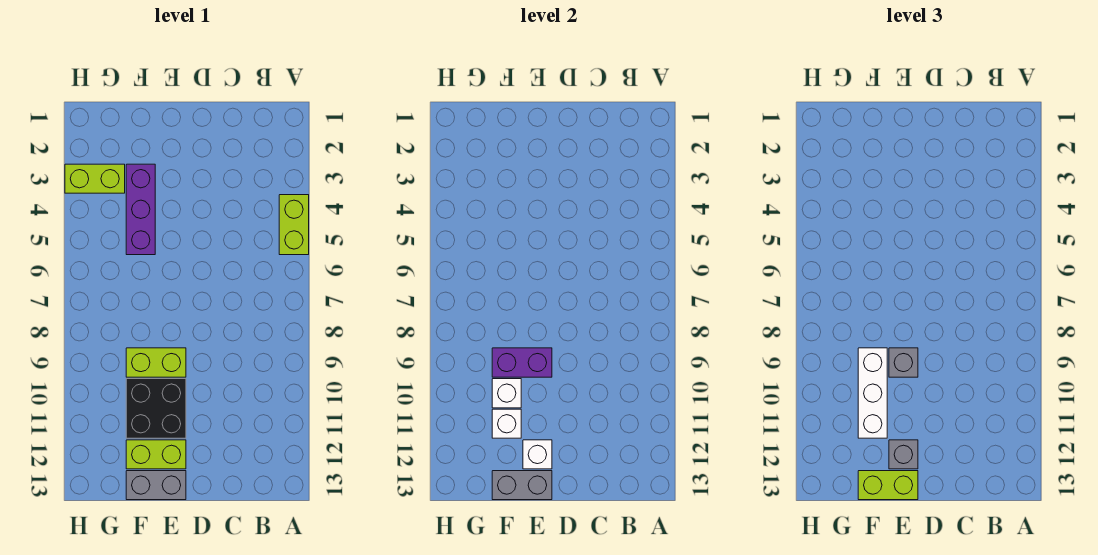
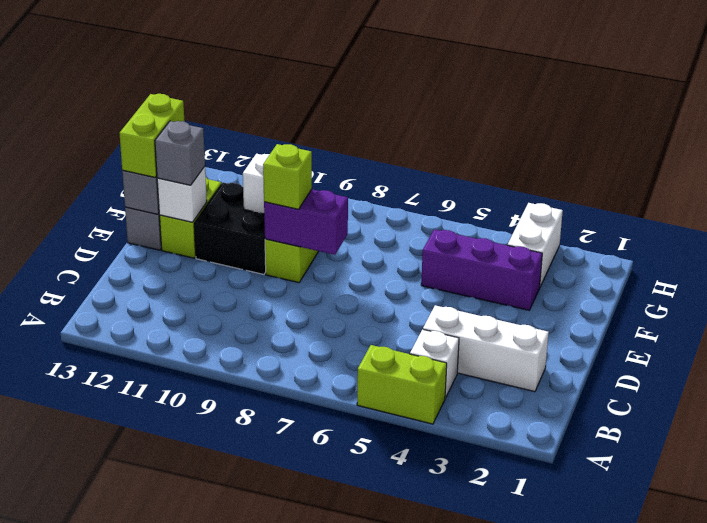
purple 1x2 brick [492,348,552,377] -> purple 1x2 brick turned to [264,189,348,255]
grey 1x1 brick [889,348,918,377] -> lime 1x1 brick [263,144,312,209]
white 1x3 brick [858,348,887,438] -> white 1x3 brick moved to [423,305,549,392]
white 1x1 brick [492,409,521,438] -> white 1x1 brick moved to [410,329,459,398]
lime 1x2 brick [65,164,125,193] -> white 1x2 brick [508,203,563,287]

